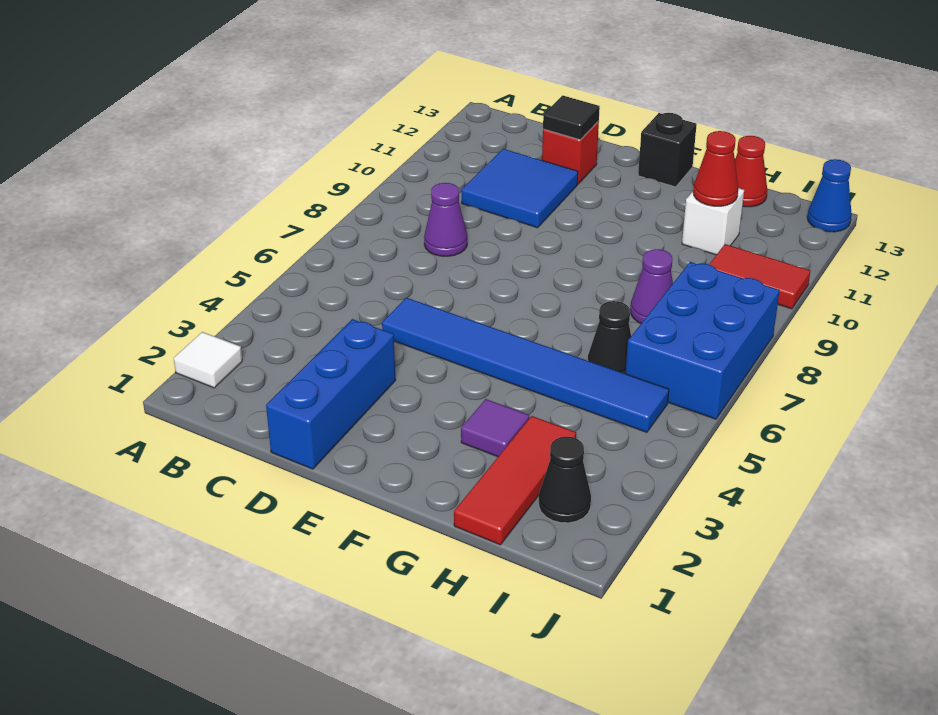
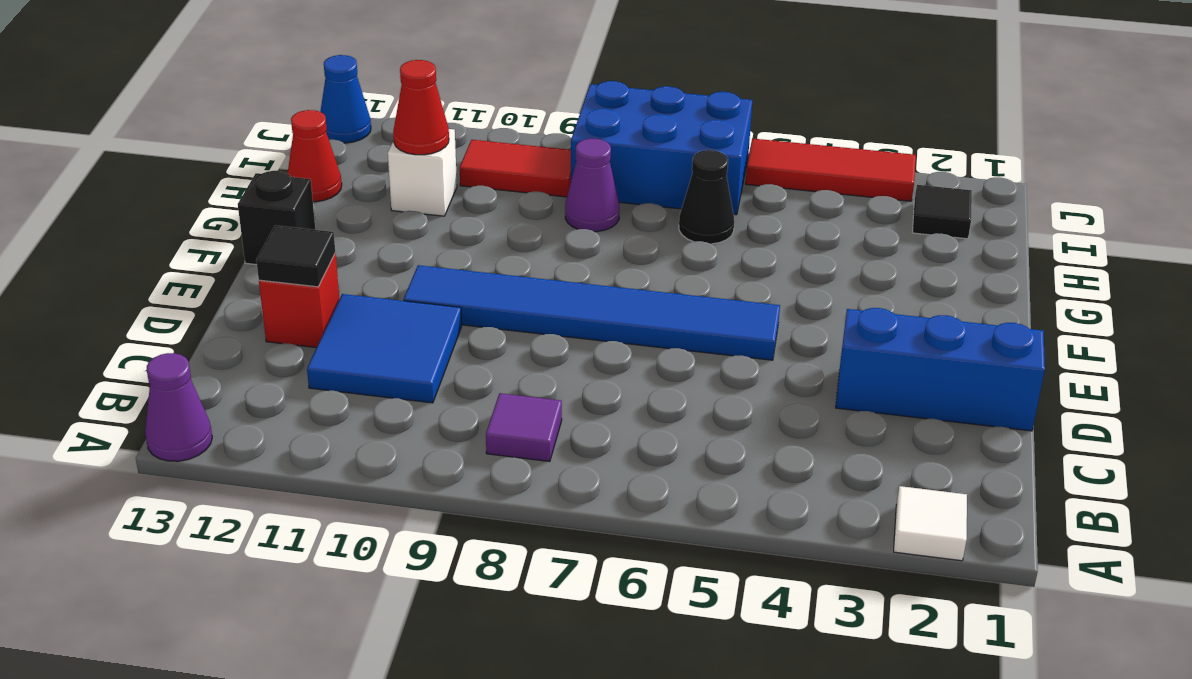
purple 1x1 cone [424,183,467,256] -> purple 1x1 cone moved to [145,353,212,461]
blue 1x6 tile [382,298,669,432] -> blue 1x6 tile turned to [403,265,780,360]
purple 1x1 tile [461,399,529,457] -> purple 1x1 tile moved to [486,393,562,462]
red 1x3 tile [454,416,576,545] -> red 1x3 tile moved to [746,139,916,201]
black 1x1 cone [539,436,591,523] -> black 1x1 tile [913,185,972,239]
red 1x2 tile [709,244,810,309] -> red 1x2 tile turned to [460,140,571,197]

